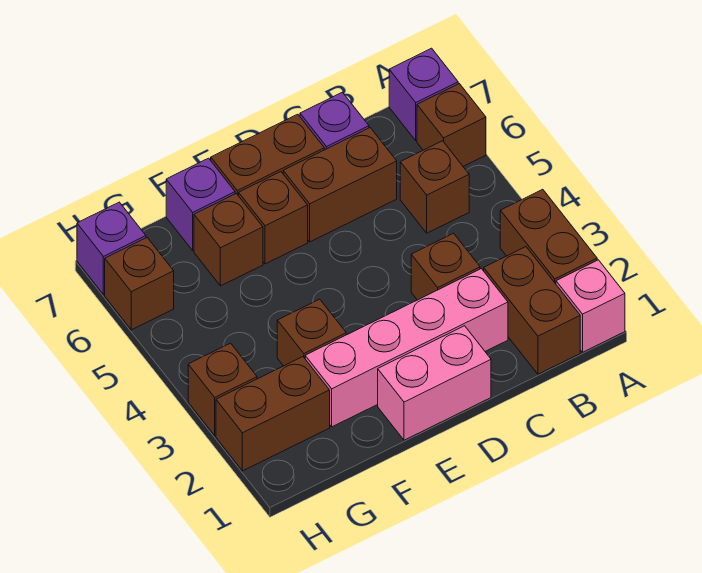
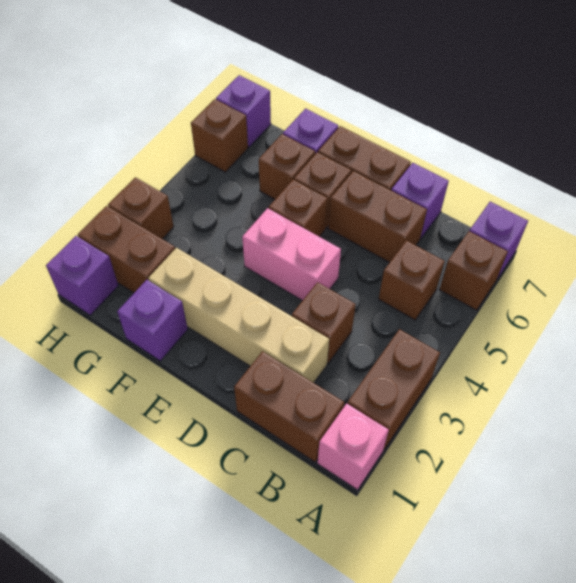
brown 1x2 brick [484,247,580,374] -> brown 1x2 brick turned to [234,351,344,462]
pink 1x4 brick [305,269,508,427] -> tan 1x4 brick [148,248,329,383]
pink 1x2 brick [378,326,491,440] -> pink 1x2 brick moved to [242,208,341,301]
none -> purple 1x1 brick [117,280,188,361]
brown 1x1 brick [277,299,346,366] -> brown 1x1 brick moved to [269,180,328,237]
none -> purple 1x1 brick [46,236,118,315]

